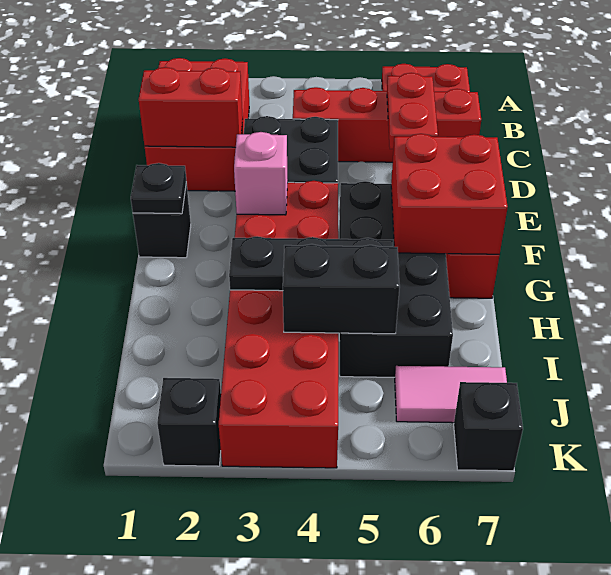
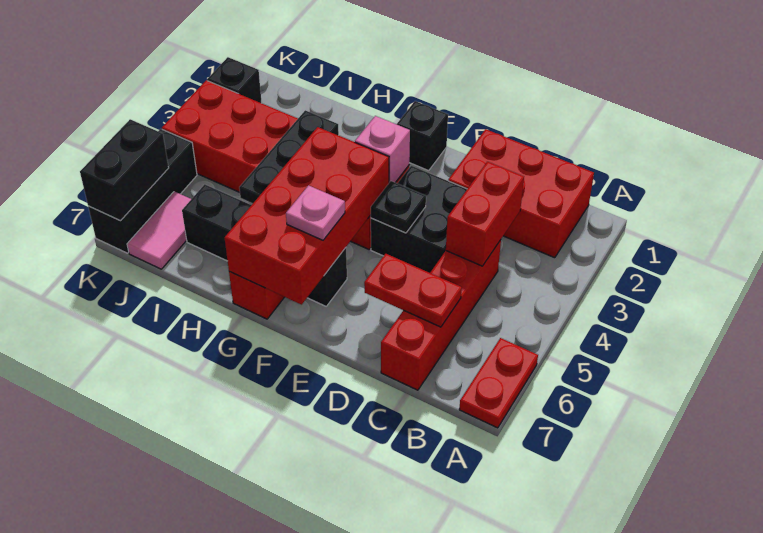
red 1x2 brick [139,67,243,147] -> red 1x2 brick moved to [446,162,524,266]
black 1x1 plate [131,163,186,214] -> black 1x1 plate moved to [370,181,426,233]
black 2x4 brick [339,181,453,377] -> black 1x4 brick [182,184,347,306]
red 2x2 brick [391,134,508,254] -> red 2x4 brick [225,127,389,305]
none -> pink 1x1 plate [286,185,345,240]
black 1x2 brick [283,244,400,334] -> black 1x2 brick moved to [80,119,169,221]
black 1x1 brick [454,382,523,471] -> black 1x3 brick [88,129,197,253]

